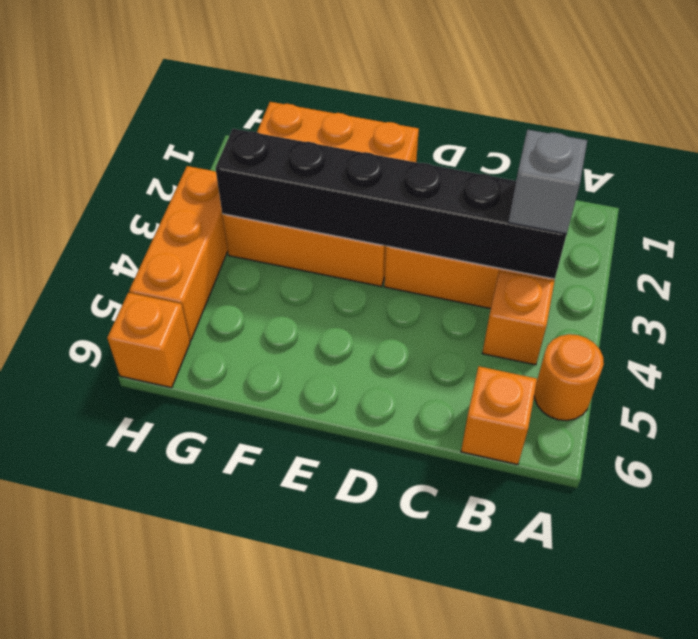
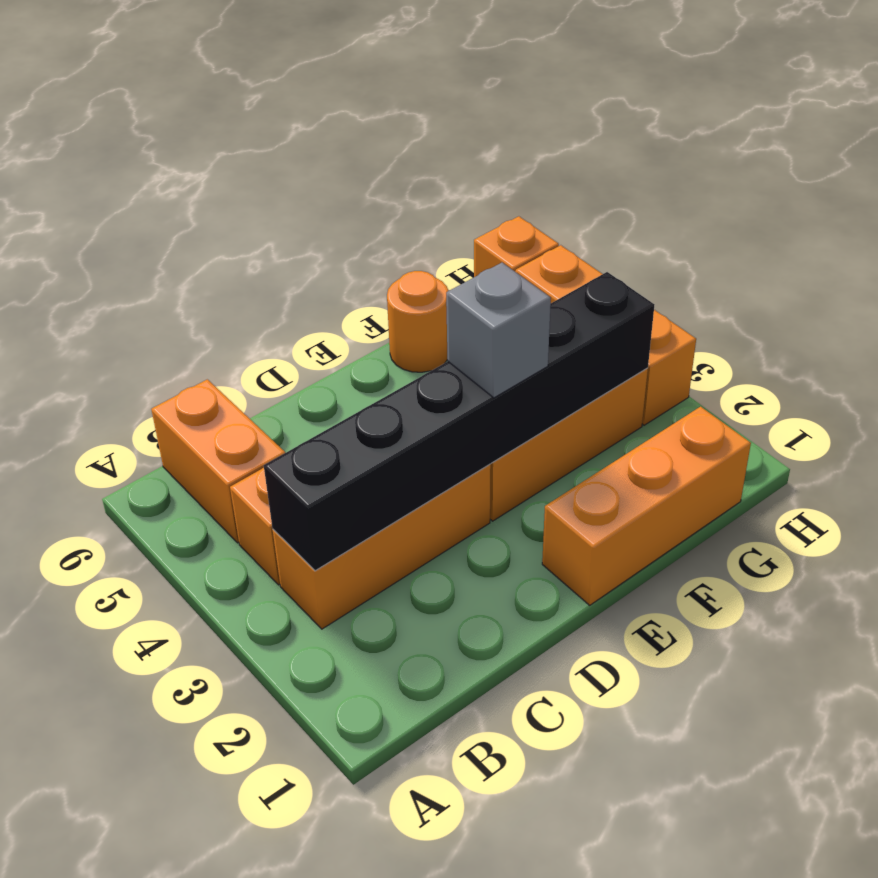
orange 1x1 round brick [534,334,604,421] -> orange 1x1 round brick moved to [387,271,448,372]
grey 1x1 brick [508,130,587,234] -> grey 1x1 brick moved to [446,263,551,398]
orange 1x1 brick [461,366,537,465] -> orange 1x2 brick [151,379,286,543]

